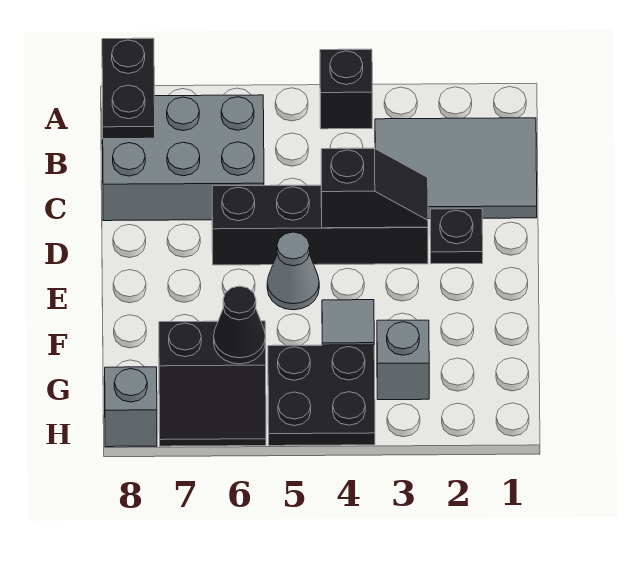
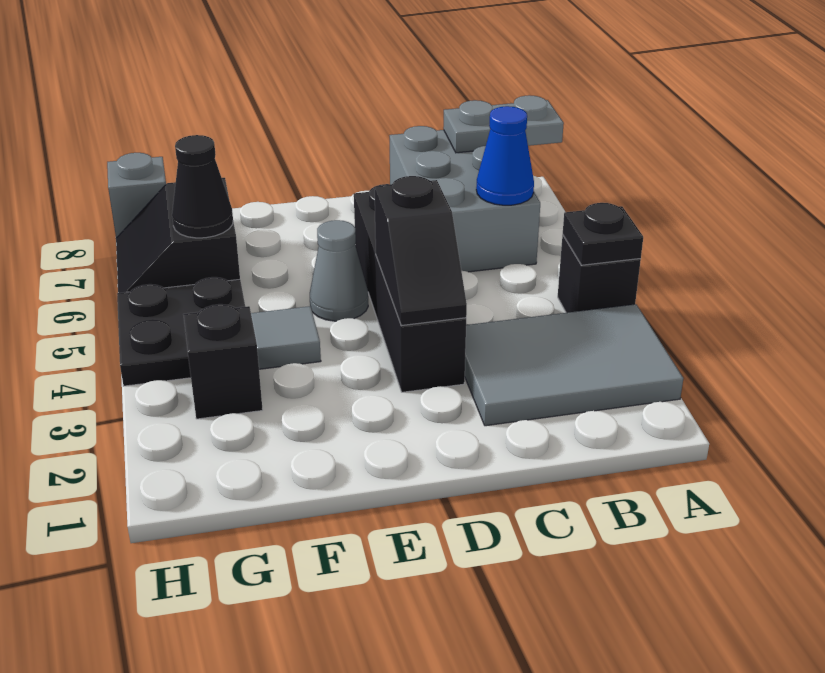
black 1x2 plate [102,38,155,139] -> grey 1x2 plate [443,95,564,153]
grey 2x3 tile [375,118,537,219] -> grey 2x3 tile turned to [465,304,684,426]
none -> blue 1x1 cone [476,106,534,205]
black 1x1 plate [430,209,483,264] -> black 1x1 plate moved to [563,203,643,265]
grey 1x1 brick [377,320,429,400] -> black 1x1 brick [183,304,263,419]

